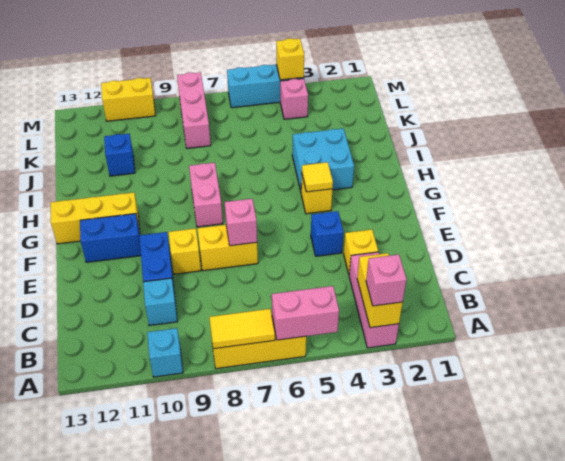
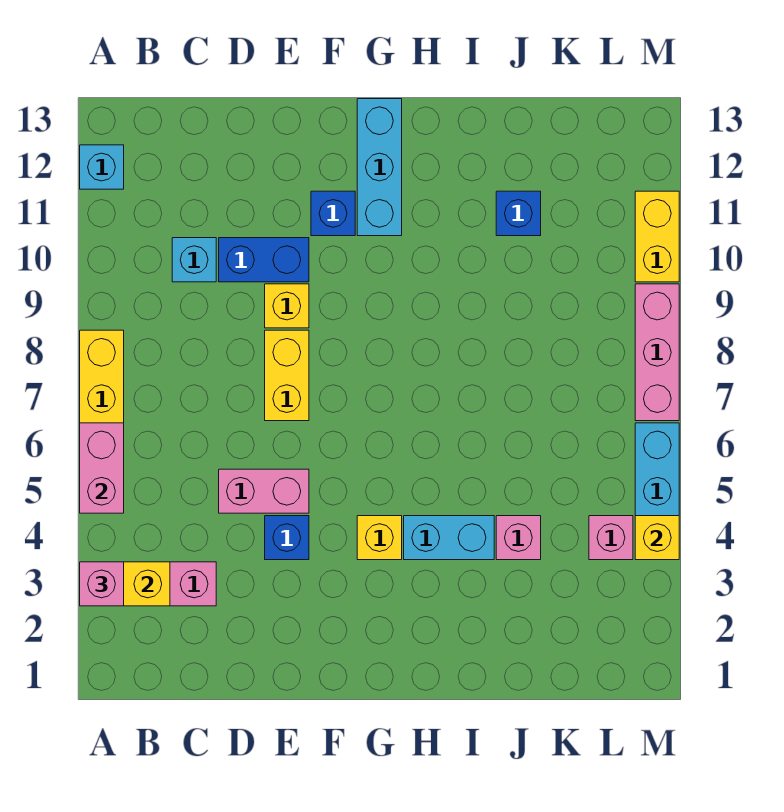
yellow 1x2 tile [209,309,275,349] -> none
cyan 1x1 brick [147,328,183,377] -> cyan 1x1 brick moved to [80,145,124,189]
yellow 1x1 brick [344,229,378,274] -> none
pink 1x1 brick [225,199,257,246] -> pink 1x1 brick moved to [496,516,541,560]
blue 1x2 brick [80,214,141,262] -> blue 1x1 brick [311,191,355,236]
yellow 1x1 tile [302,162,333,192] -> none
pink 1x2 brick [189,163,223,227] -> pink 1x2 brick moved to [219,469,309,513]
yellow 1x3 brick [51,192,140,244] -> cyan 1x3 brick [357,99,402,236]
cyan 2x2 brick [292,129,354,191] -> cyan 1x2 brick [404,516,494,560]
pink 1x3 brick [177,72,211,148] -> pink 1x3 brick turned to [635,284,679,421]

